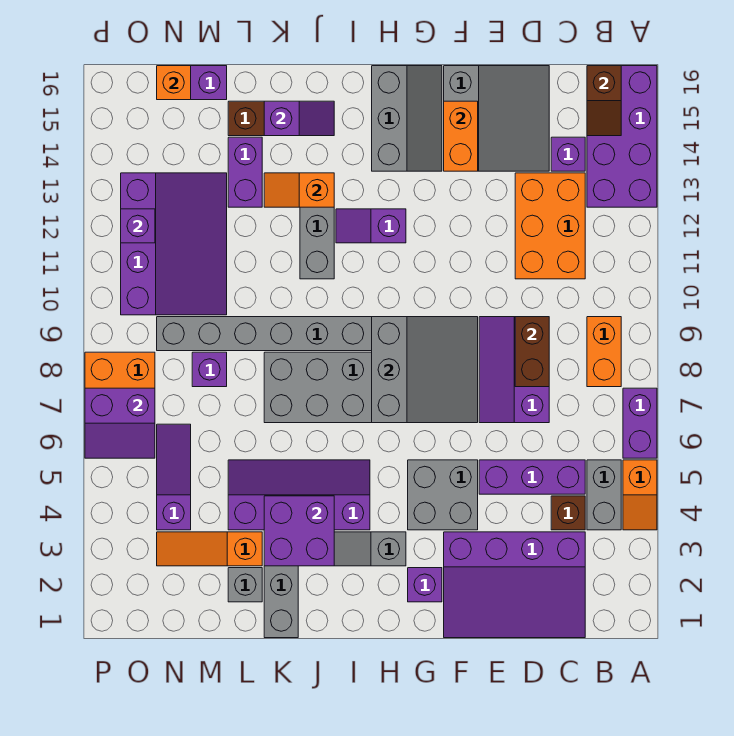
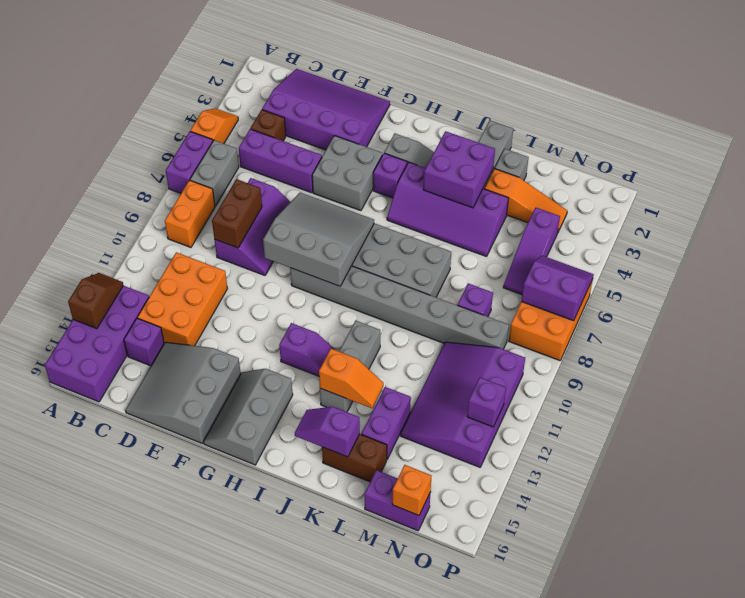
grey 1x2 brick [587,460,621,530] -> grey 1x2 brick moved to [190,140,239,206]
brown 1x2 slope [587,66,621,136] -> brown 1x2 slope moved to [68,273,123,329]
grey 3x3 slope [372,317,478,423] -> grey 3x3 slope turned to [263,193,374,286]
orange 1x2 brick [444,101,478,171] -> none
purple 1x1 brick [408,568,442,602] -> purple 1x1 brick moved to [373,153,407,198]

